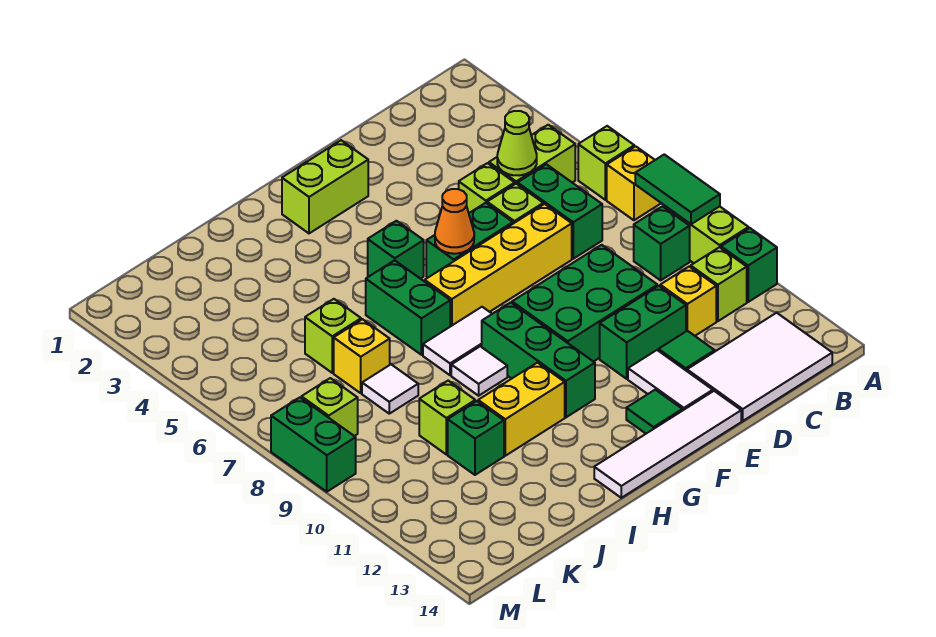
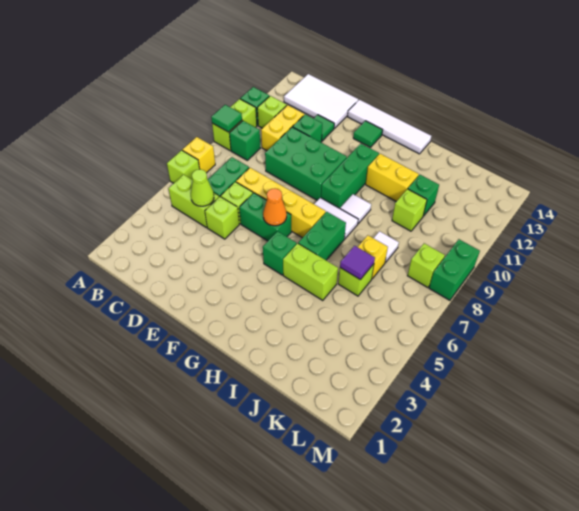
green 1x2 tile [635,154,720,224] -> green 1x1 tile [211,105,242,132]
yellow 1x1 brick [660,267,716,336] -> yellow 1x2 brick [261,105,304,151]
green 1x2 brick [600,286,686,379] -> green 1x1 brick [293,114,322,142]
white 1x2 tile [628,350,713,411] -> none
lime 1x2 brick [282,140,368,233] -> lime 1x2 brick moved to [283,243,338,300]
none -> purple 1x1 tile [340,246,375,279]

